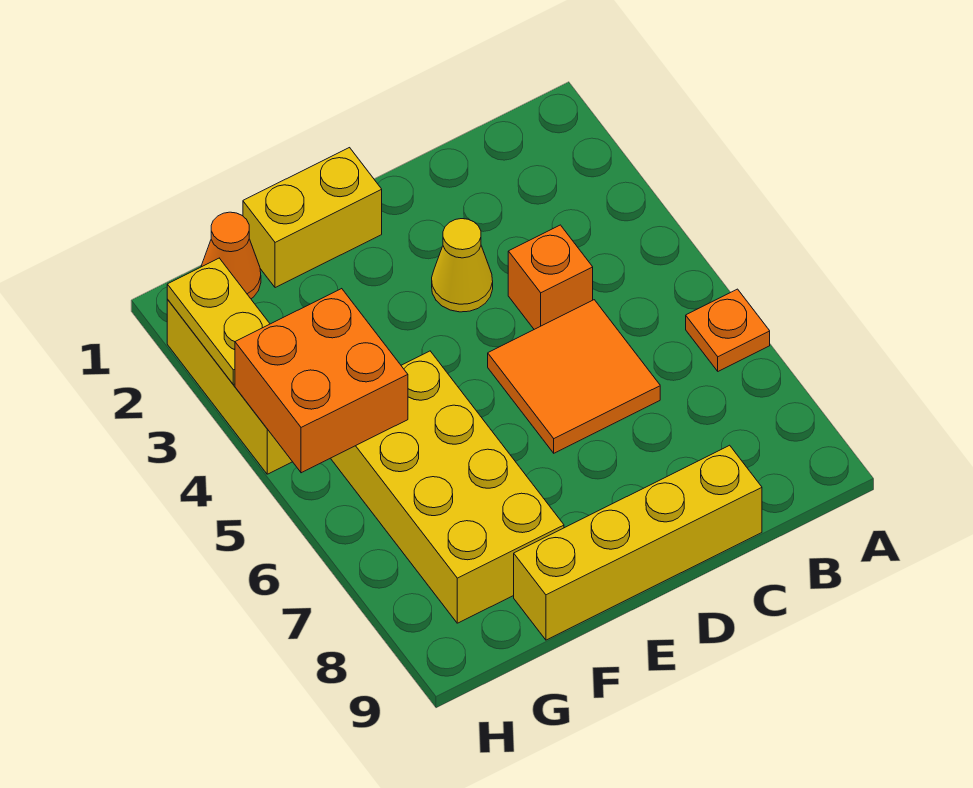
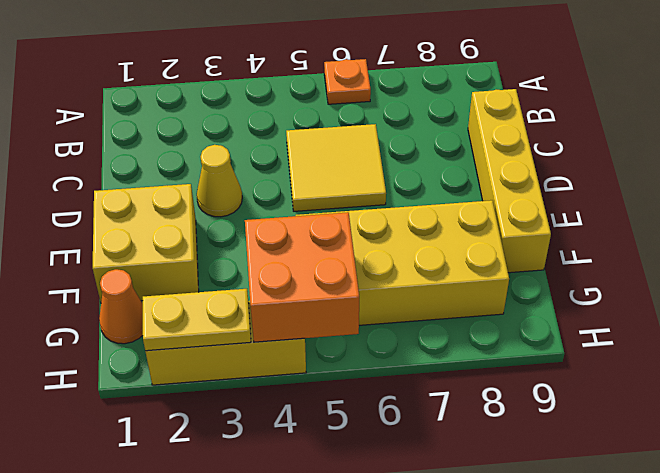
orange 1x1 brick [508,225,593,329] -> none
orange 2x2 tile [488,300,660,453] -> yellow 2x2 tile [286,124,386,211]
yellow 1x2 brick [243,148,382,288] -> yellow 2x2 brick [93,184,199,302]

